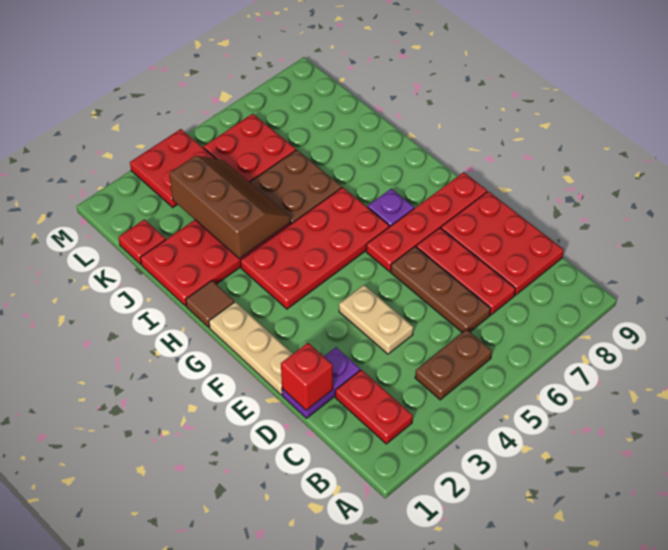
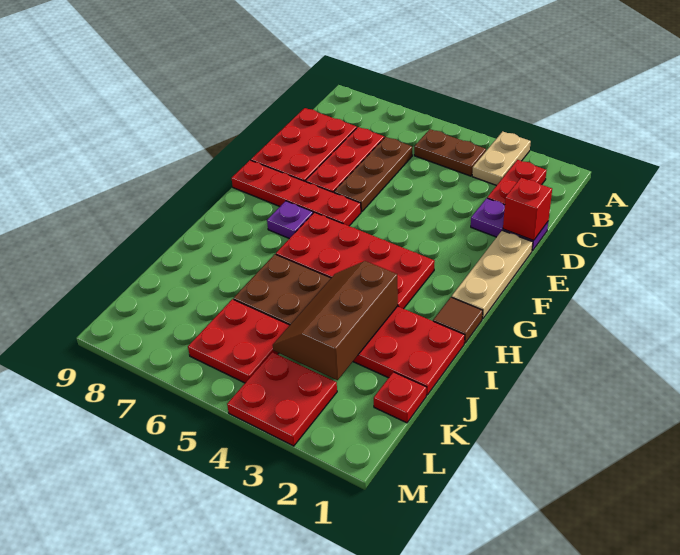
tan 1x2 plate [339,285,413,354] -> tan 1x2 plate moved to [472,131,531,186]

